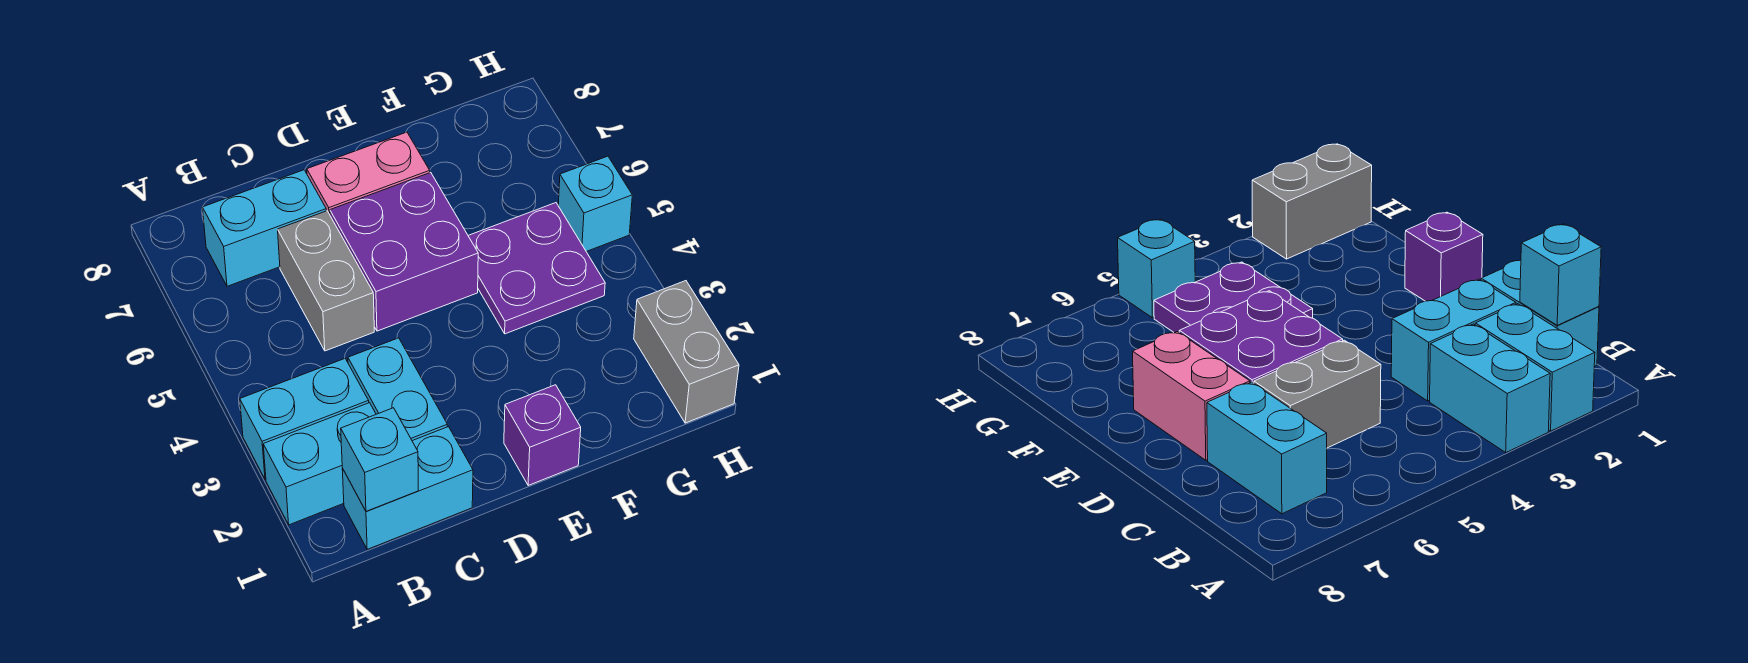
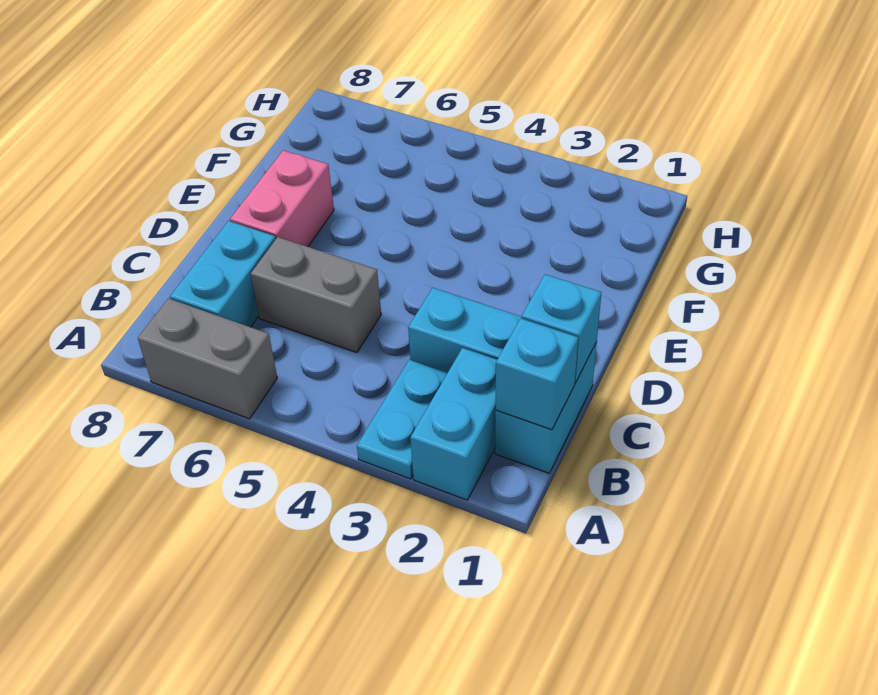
cyan 1x2 brick [240,359,369,480] -> cyan 1x2 plate [357,360,447,479]
purple 2x2 brick [330,172,478,331] -> none
purple 1x1 brick [504,385,581,486] -> none
purple 2x2 plate [468,203,605,334] -> none
grey 1x2 brick [634,281,739,423] -> grey 1x2 brick moved to [138,298,277,419]
cyan 1x1 brick [558,156,632,252] -> cyan 1x1 brick moved to [522,274,602,383]

